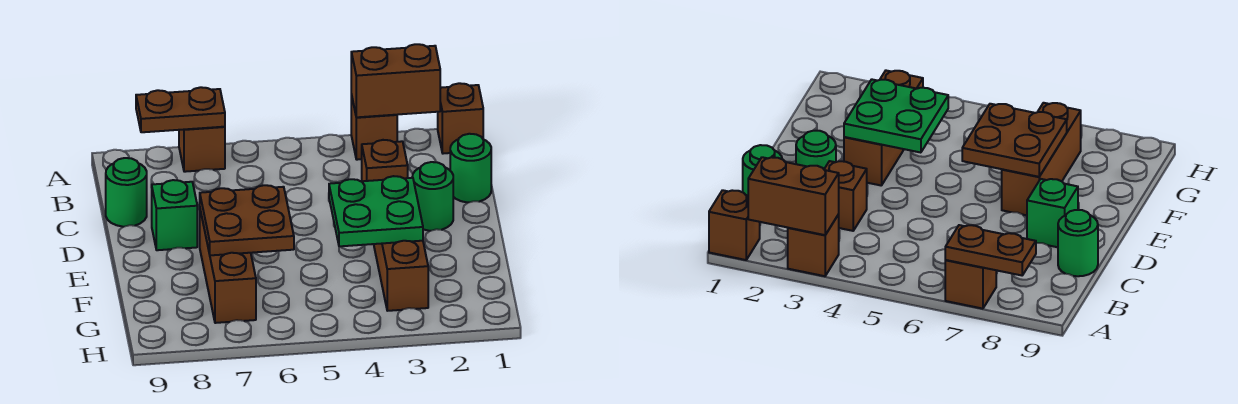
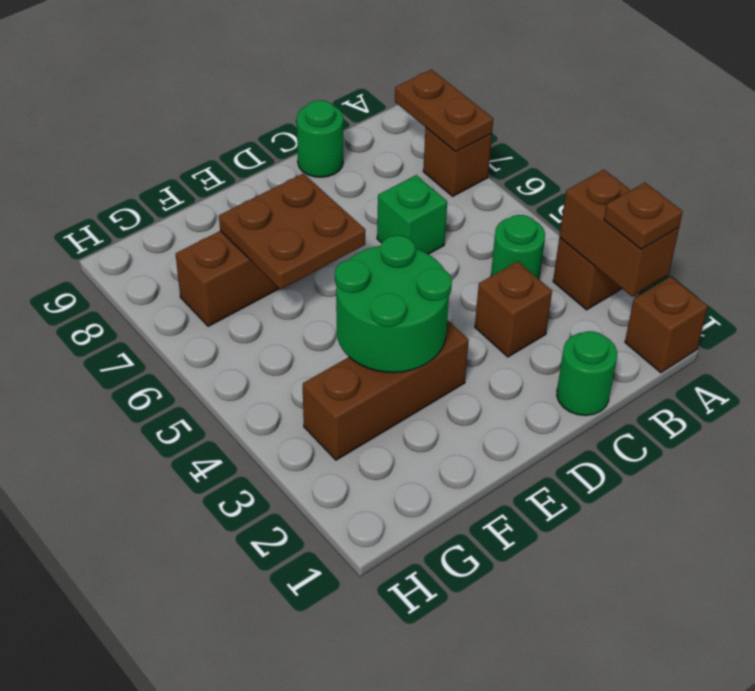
none -> brown 1x1 plate [604,183,683,249]
green 1x1 round brick [412,162,453,231] -> green 1x1 round brick moved to [491,215,545,279]
green 1x1 brick [152,180,197,250] -> green 1x1 brick moved to [377,175,447,254]
green 2x2 plate [329,176,423,246] -> green 2x2 round brick [335,235,452,373]

